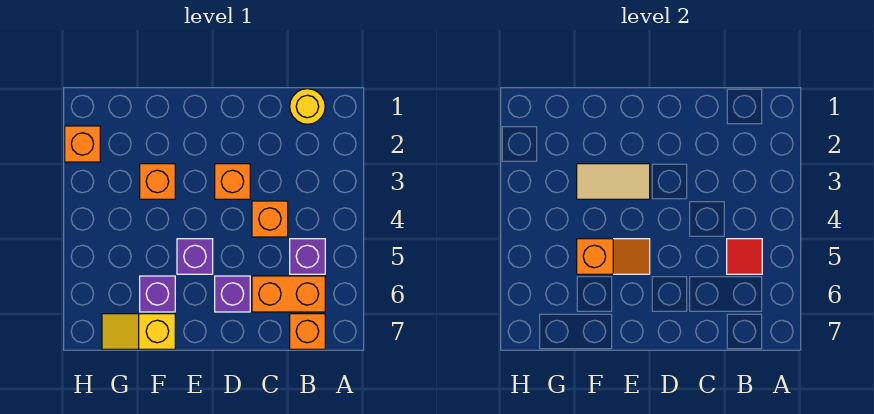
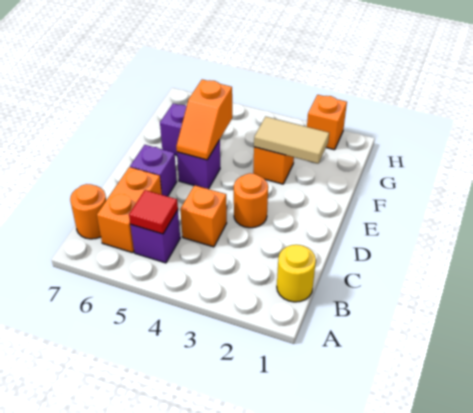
orange 1x1 brick [290,314,325,349] -> orange 1x1 round brick [70,184,106,239]
orange 1x1 brick [215,164,250,199] -> orange 1x1 round brick [234,173,268,228]
tan 1x2 tile [577,164,650,199] -> tan 1x2 tile turned to [254,117,329,163]
yellow 1x2 slope [102,314,175,349] -> none

